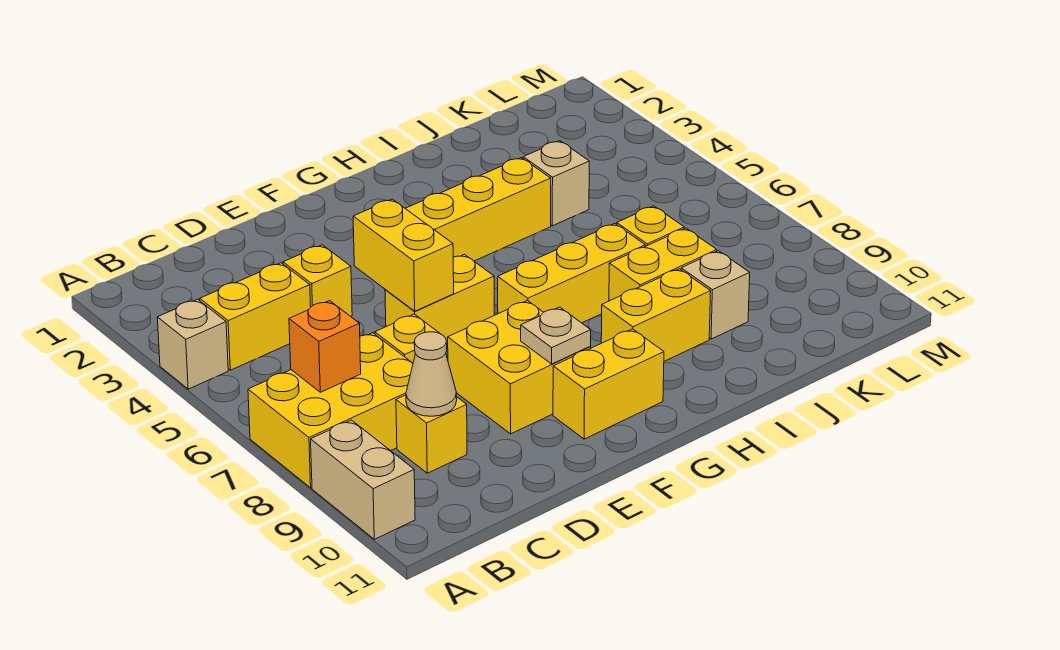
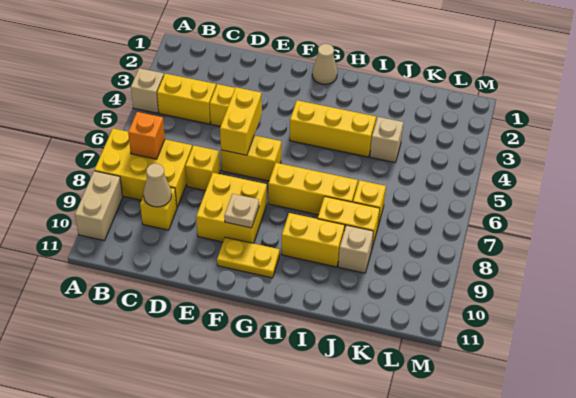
yellow 1x2 brick [553,329,664,439] -> yellow 1x2 plate [217,237,280,278]
none -> tan 1x1 cone [312,44,337,84]

